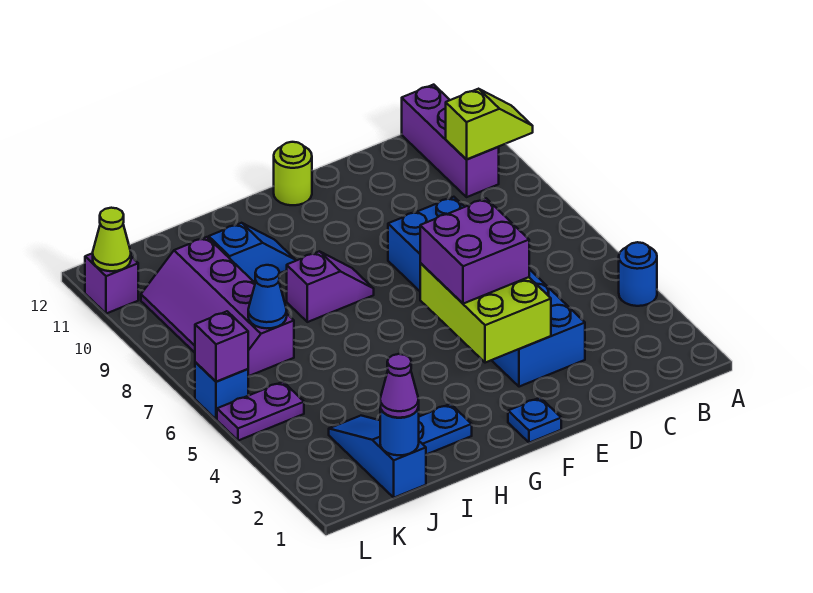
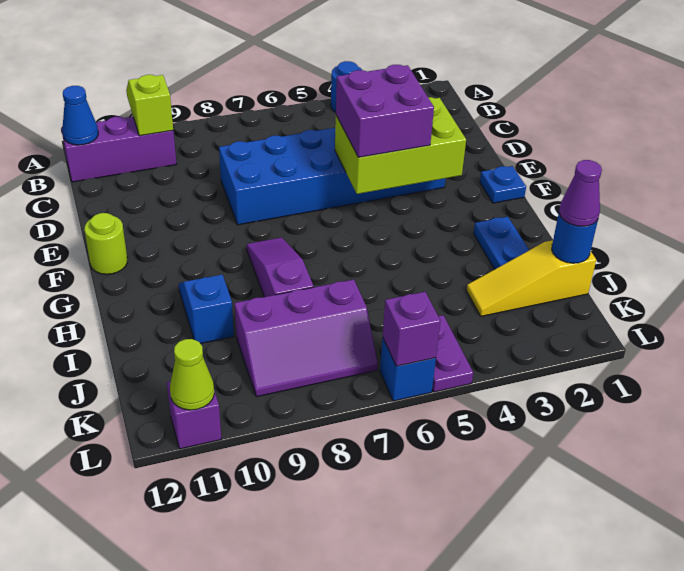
purple 1x2 slope [287,251,374,322] -> purple 1x3 slope [247,237,314,297]
blue 1x3 slope [329,416,426,498] -> yellow 1x3 slope [467,240,596,316]
purple 2x4 slope [141,237,294,376] -> purple 2x3 slope [235,280,378,397]
blue 1x1 cone [248,265,287,328] -> blue 1x1 cone moved to [62,86,98,145]

